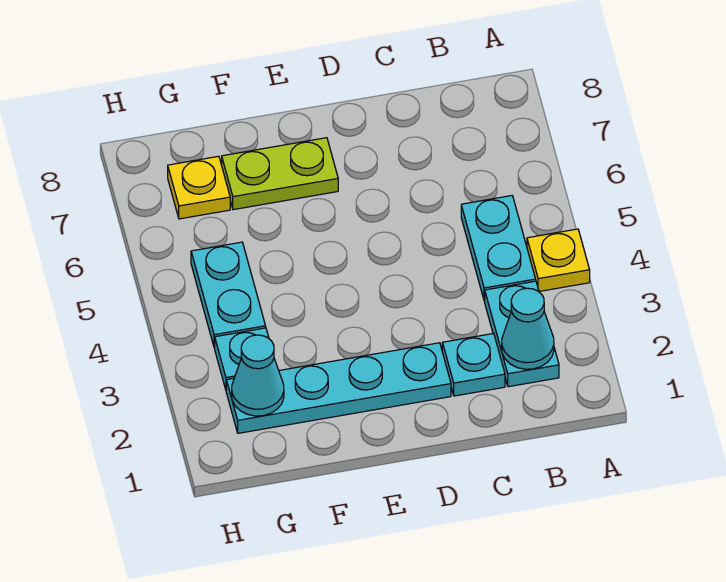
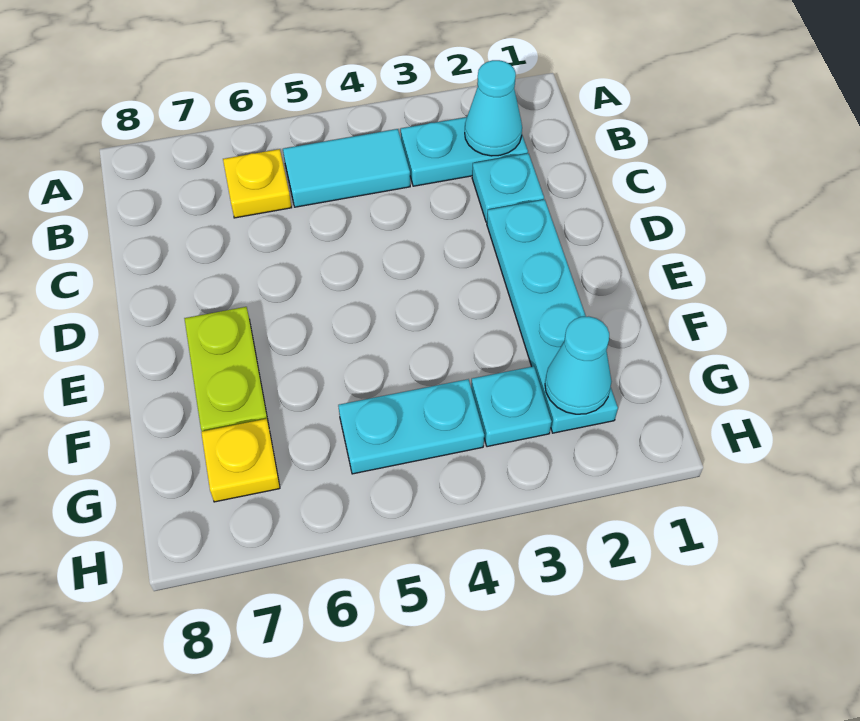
yellow 1x1 plate [527,229,590,291] -> yellow 1x1 plate moved to [223,149,292,218]
cyan 1x2 plate [461,196,536,301] -> cyan 1x2 tile [283,129,410,207]

